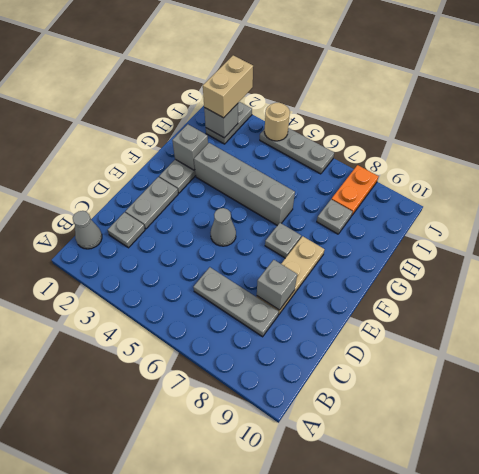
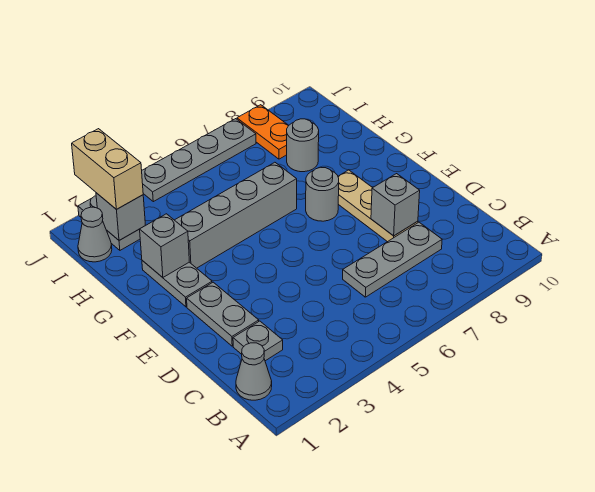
grey 1x1 cone [210,208,236,246] -> grey 1x1 cone moved to [78,207,112,262]
grey 1x1 plate [265,223,301,258] -> grey 1x1 round brick [306,167,339,221]
grey 1x1 plate [317,199,353,234] -> grey 1x1 round brick [287,119,319,172]
grey 1x3 plate [260,128,334,174] -> grey 1x4 plate [142,119,256,202]
tan 1x1 round brick [264,102,290,141] -> none

